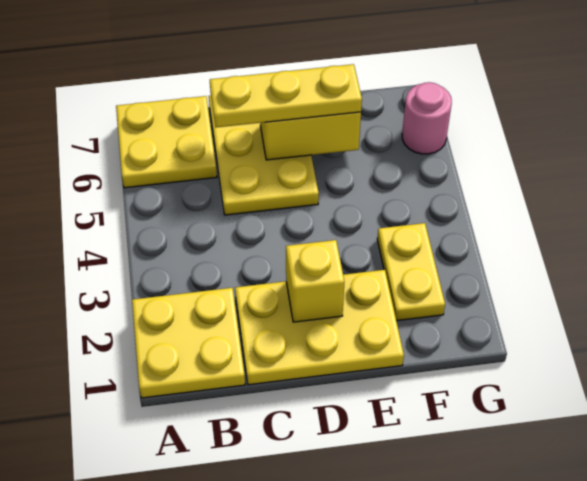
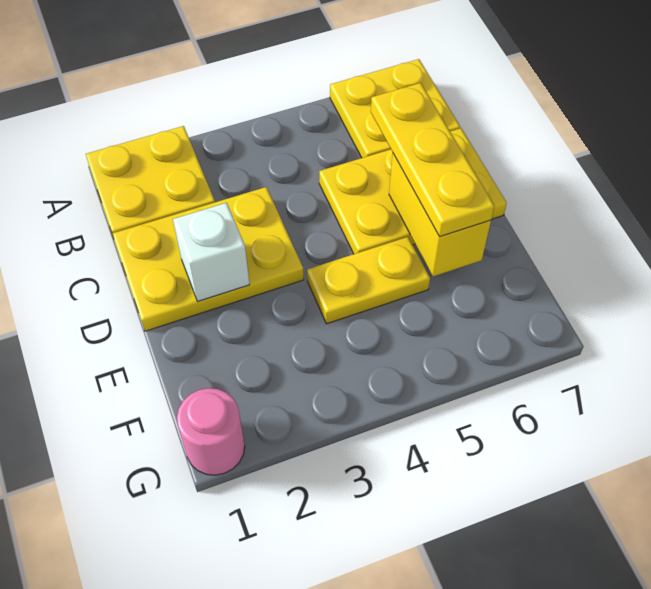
yellow 2x3 plate [235,270,404,385] -> yellow 2x3 plate turned to [112,187,304,331]
yellow 1x1 brick [286,240,344,322] -> white 1x1 brick [173,203,250,301]
yellow 1x2 plate [377,223,445,321] -> yellow 1x2 plate moved to [307,237,430,324]
pink 1x1 round brick [402,82,452,154] -> pink 1x1 round brick moved to [177,388,245,475]

